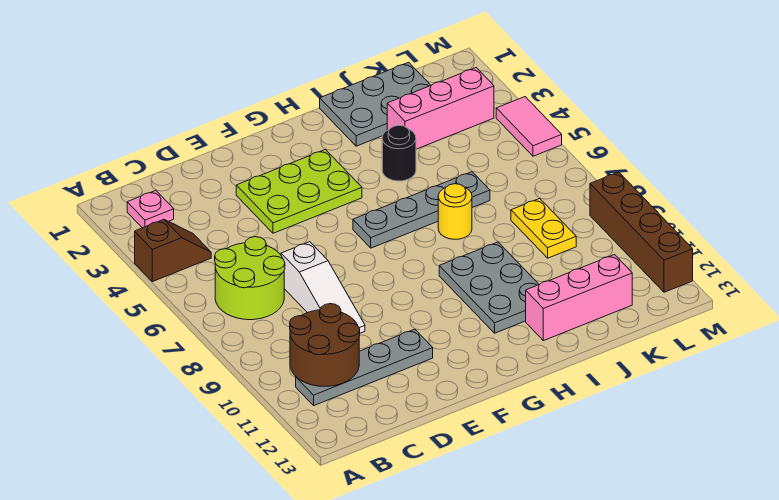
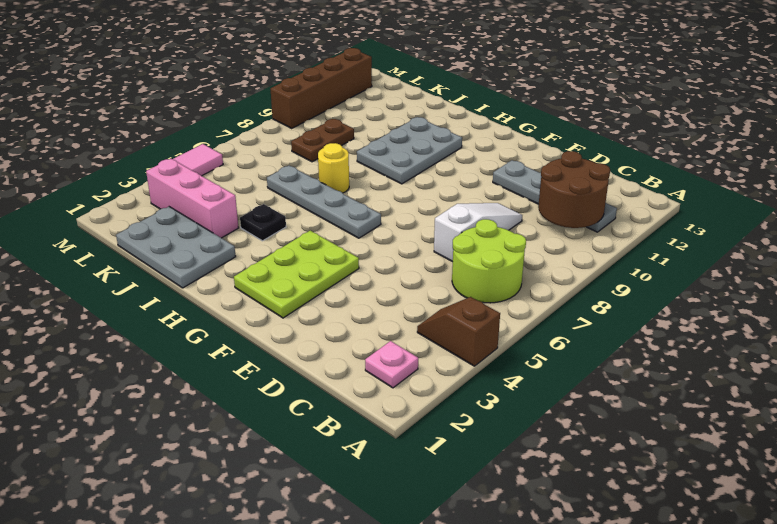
lime 2x3 plate [236,150,362,233] -> lime 2x3 plate turned to [234,231,359,318]
black 1x1 round brick [382,125,416,181] -> black 1x1 plate [240,204,286,241]
pink 1x3 brick [526,255,632,341] -> none
yellow 1x2 plate [511,198,576,258] -> brown 1x2 plate [291,119,354,162]

